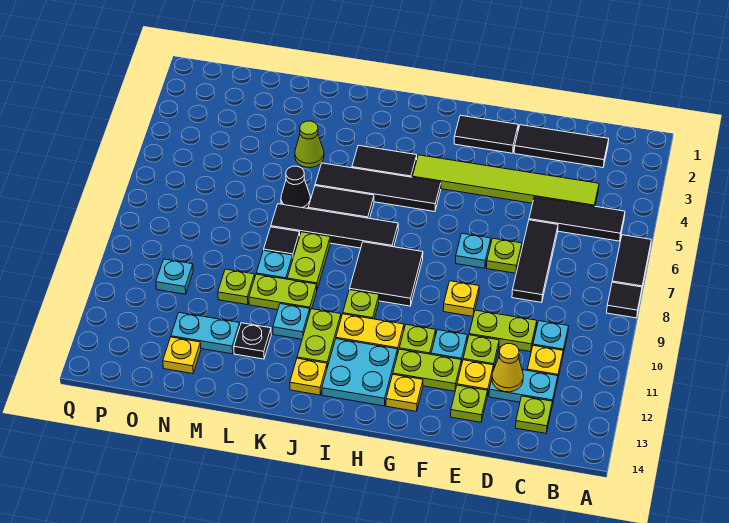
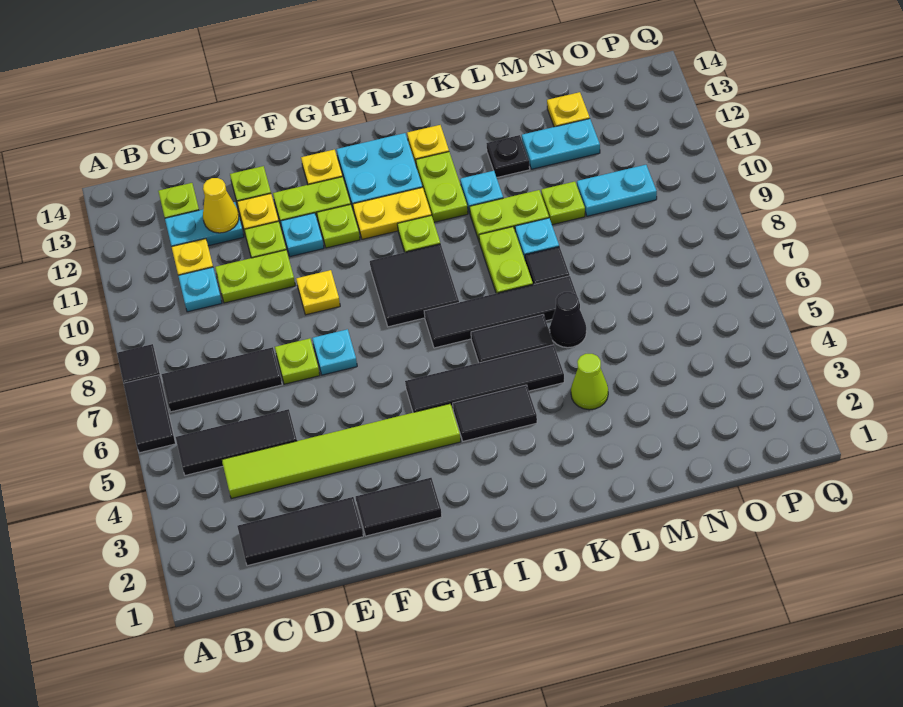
black 1x3 tile [512,220,558,303] -> black 1x3 tile turned to [162,347,282,412]
cyan 1x1 plate [156,259,193,294] -> cyan 1x2 plate [577,165,657,216]

